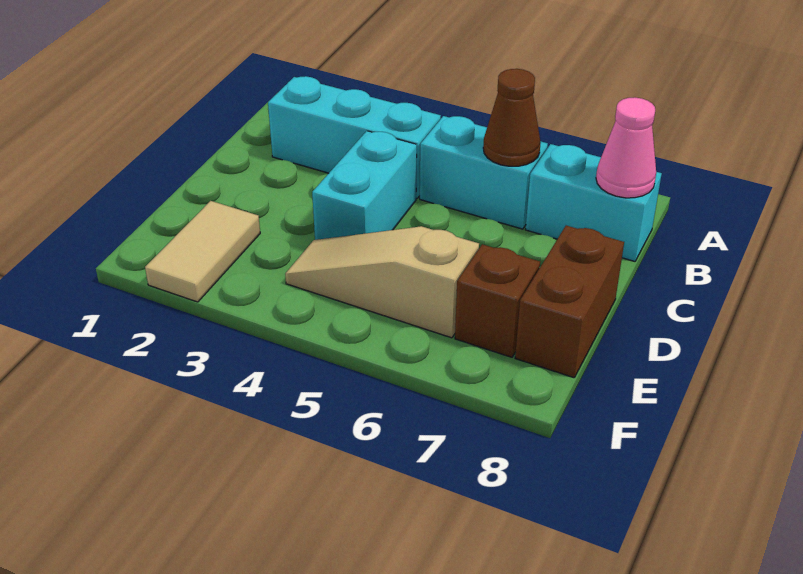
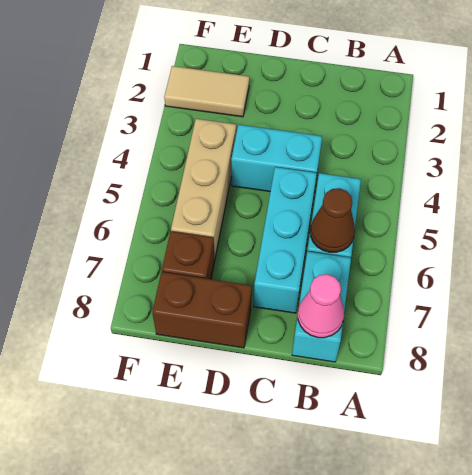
cyan 1x3 brick [268,76,441,199] -> cyan 1x3 brick moved to [254,167,317,313]
tan 1x3 slope [285,226,479,338] -> tan 1x3 brick [171,119,236,260]

